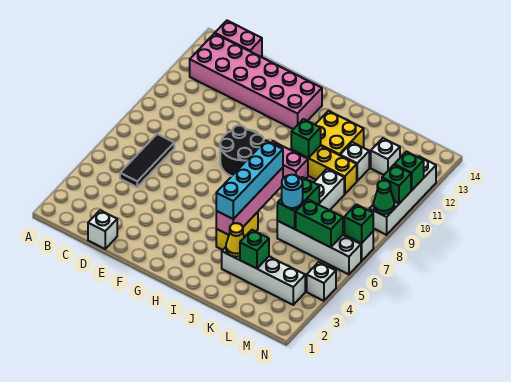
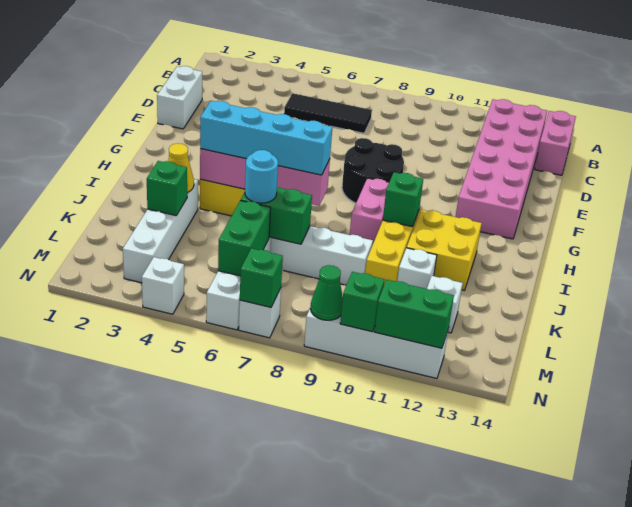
white 1x1 brick [88,210,117,249] -> white 1x2 brick [157,66,202,129]
green 1x1 brick [394,152,424,190] -> green 1x2 brick [375,280,454,348]

